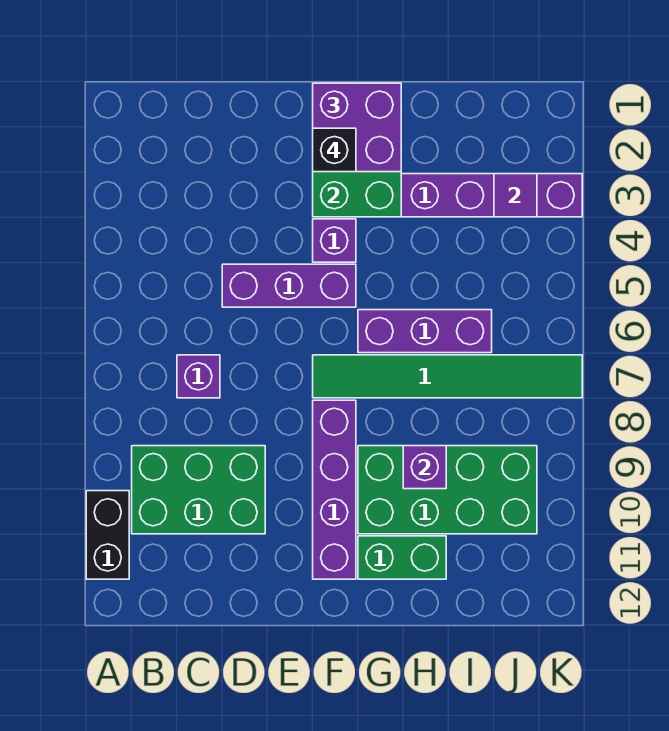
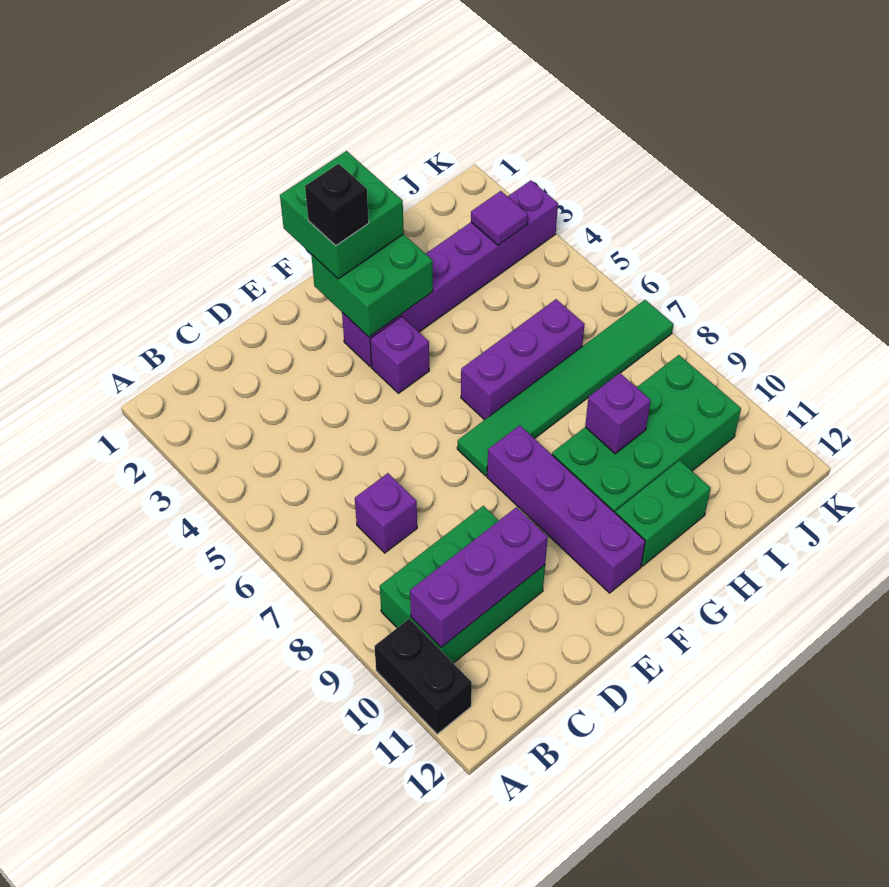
purple 1x3 brick [222,264,356,307] -> purple 1x3 brick moved to [410,507,548,647]
purple 2x2 brick [313,83,401,172] -> green 2x2 brick [280,151,404,279]

